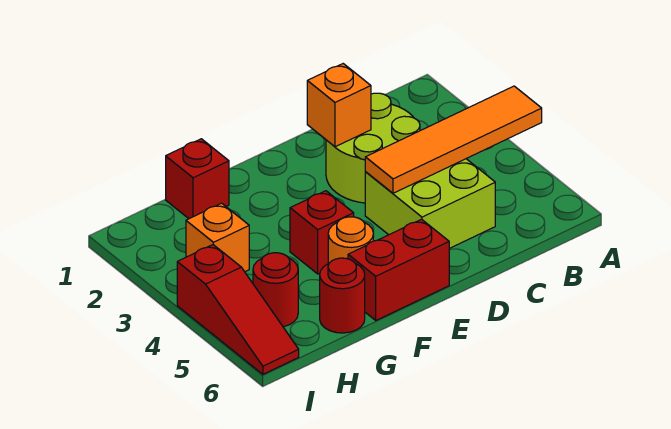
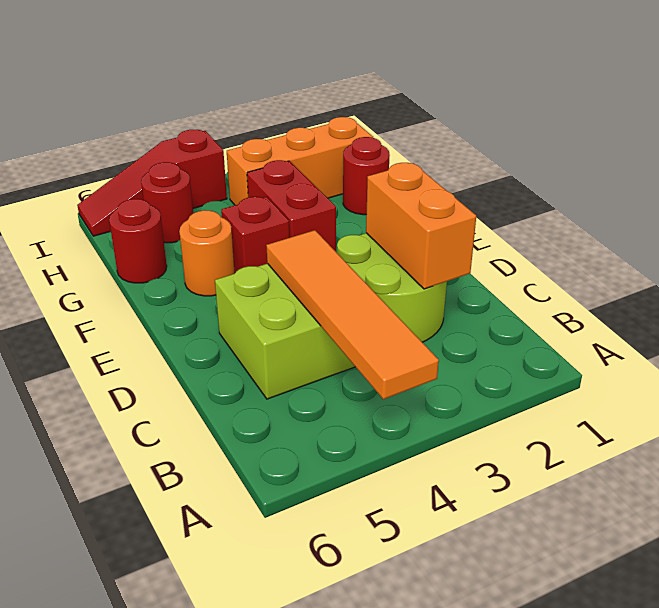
orange 1x1 brick [307,64,371,147] -> orange 1x2 brick [366,163,476,289]
red 1x2 brick [348,219,449,320] -> red 1x2 brick moved to [247,160,336,251]
red 1x1 brick [166,139,229,219] -> red 1x1 round brick [343,137,390,215]
orange 1x1 brick [186,203,249,272] -> orange 1x3 brick [227,117,373,205]

